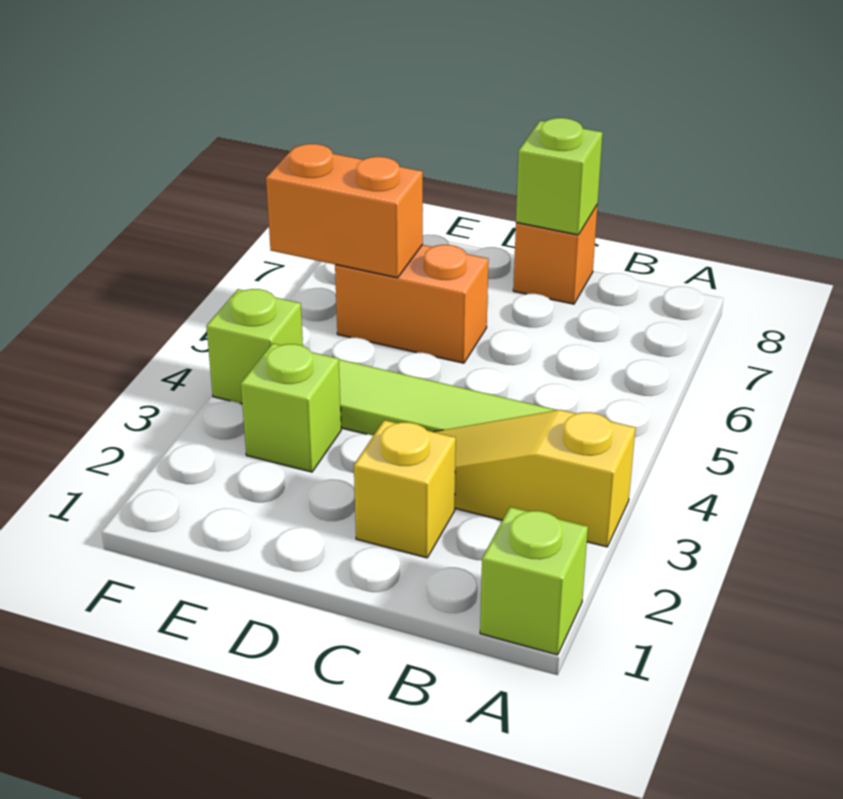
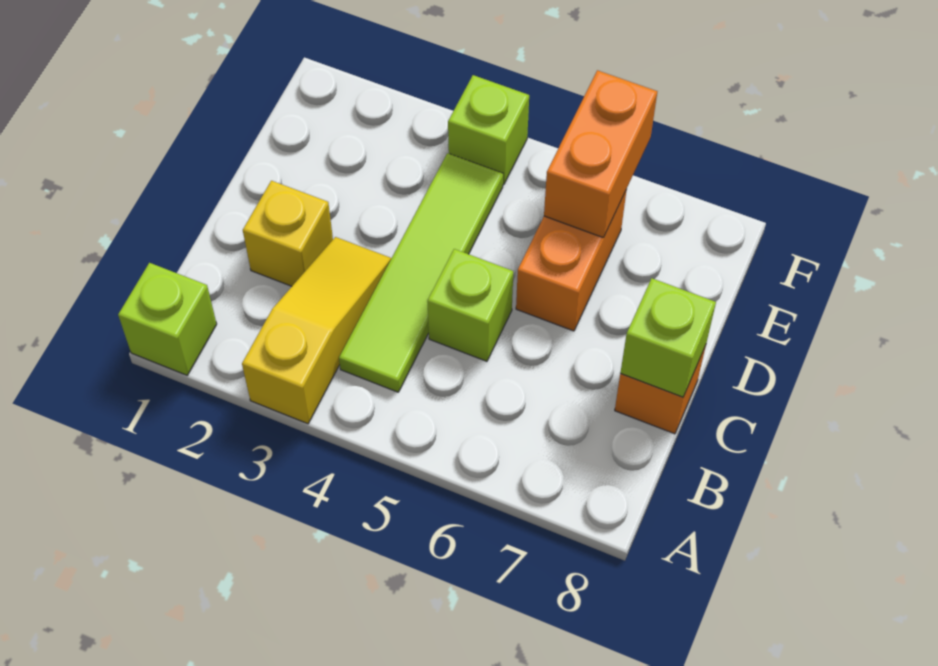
lime 1x1 brick [241,343,341,472] -> lime 1x1 brick moved to [427,249,513,361]

